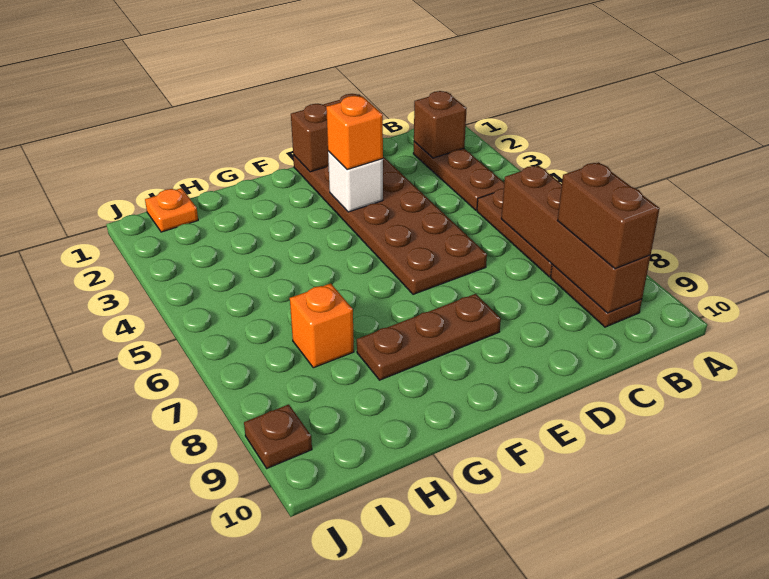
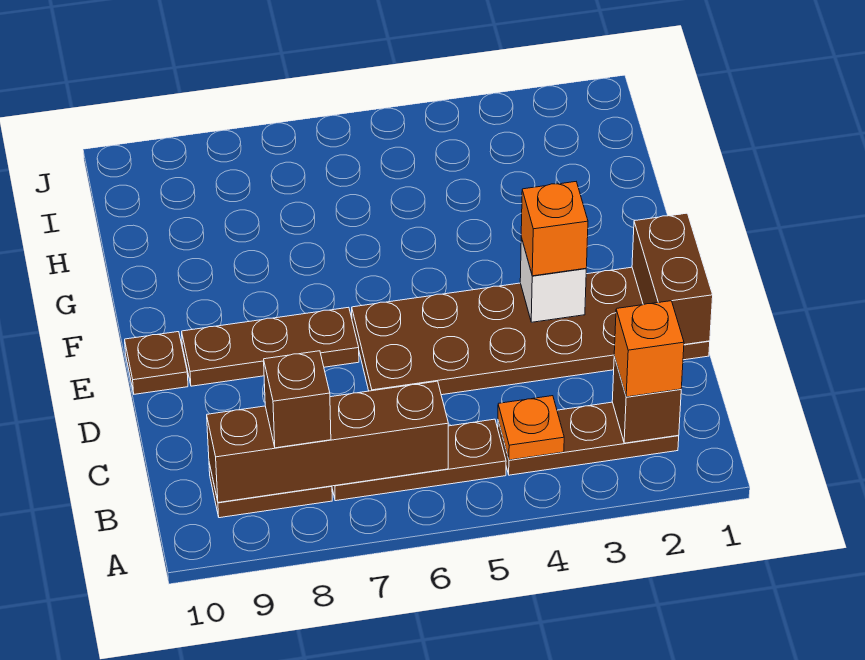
brown 1x2 brick [557,162,660,269] -> brown 1x1 brick [264,351,331,448]
brown 1x3 plate [357,294,501,380] -> brown 1x3 plate turned to [182,307,359,386]
orange 1x1 brick [290,283,354,368] -> orange 1x1 brick moved to [614,301,684,397]
orange 1x1 plate [145,188,198,232] -> orange 1x1 plate moved to [498,396,564,460]
brown 1x1 plate [244,404,312,468] -> brown 1x1 plate moved to [125,332,188,394]

